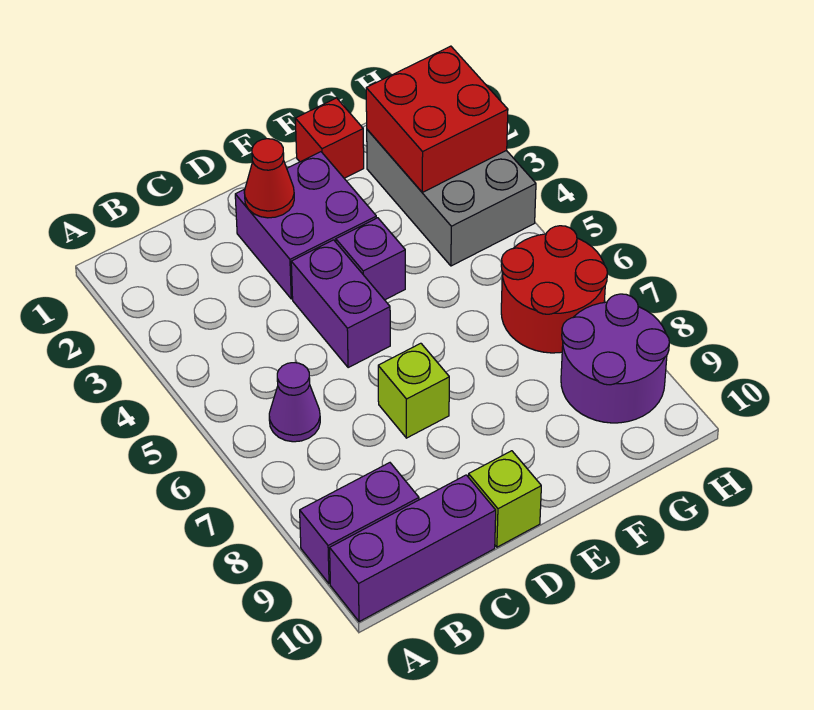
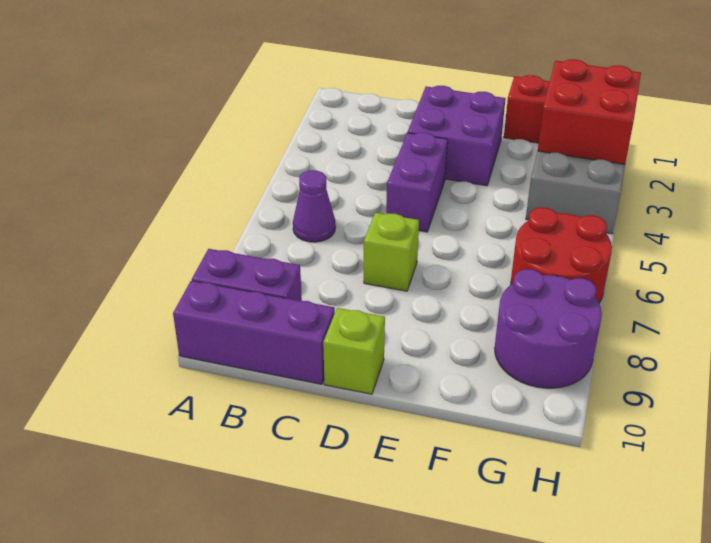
red 1x1 cone [244,139,294,218] -> none
purple 1x1 brick [336,218,405,300] -> none

